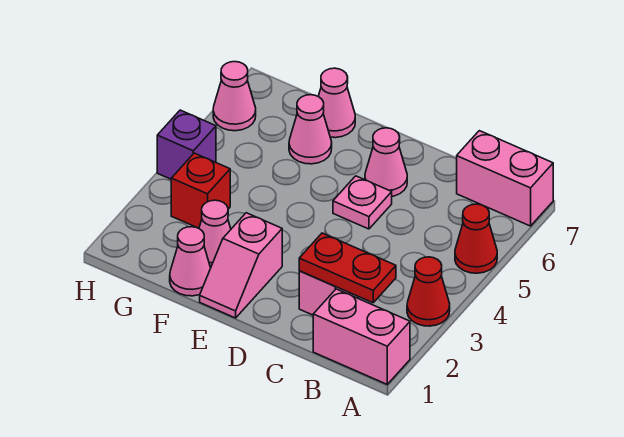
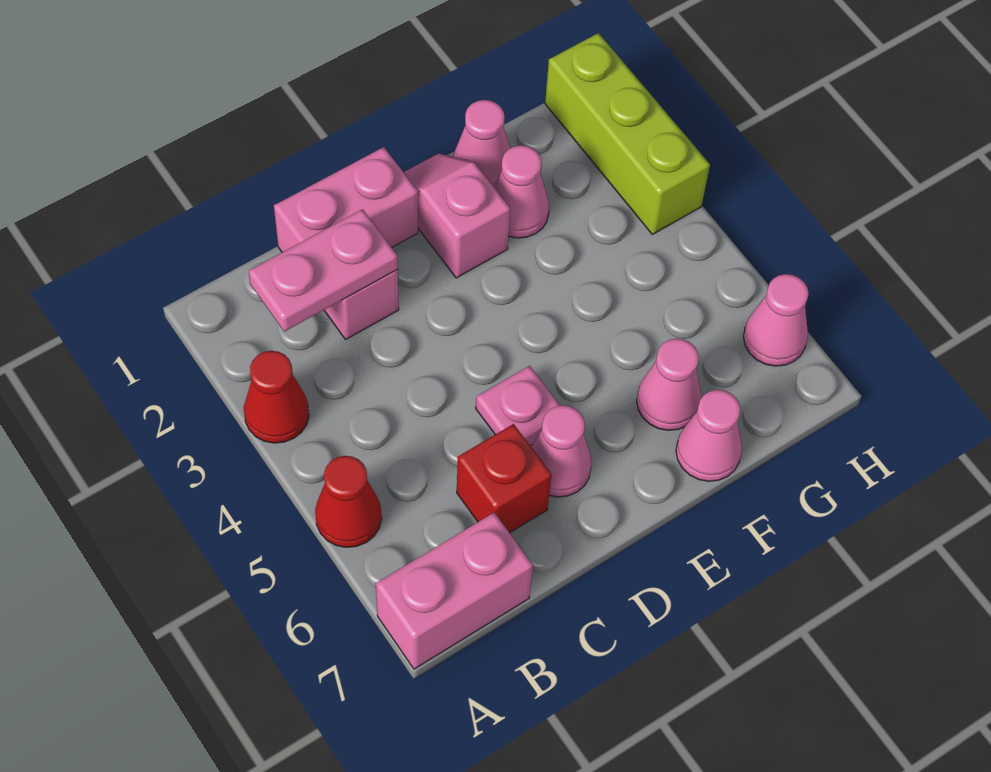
pink 1x2 brick [313,289,410,384] -> pink 1x2 brick moved to [274,147,418,252]
red 1x2 plate [299,233,396,303] -> pink 1x2 plate [249,209,398,332]
red 1x1 brick [171,153,230,228] -> red 1x1 brick moved to [457,424,551,533]
none -> lime 1x3 brick [545,33,710,234]
purple 1x1 brick [157,110,216,179] -> none

